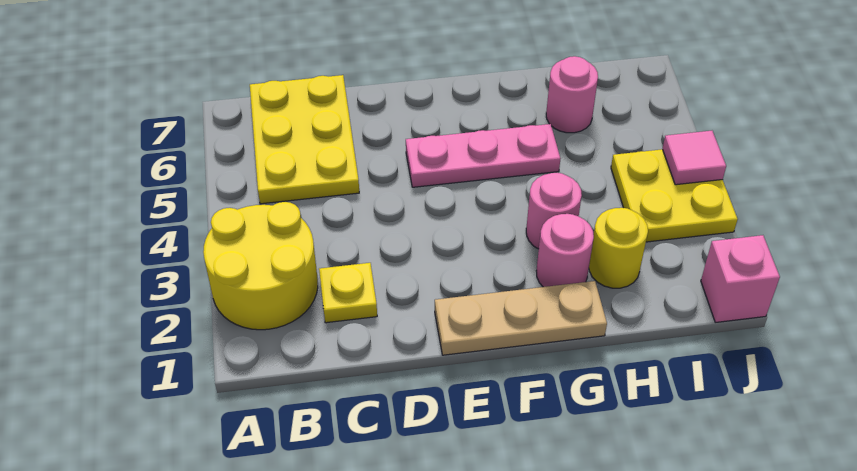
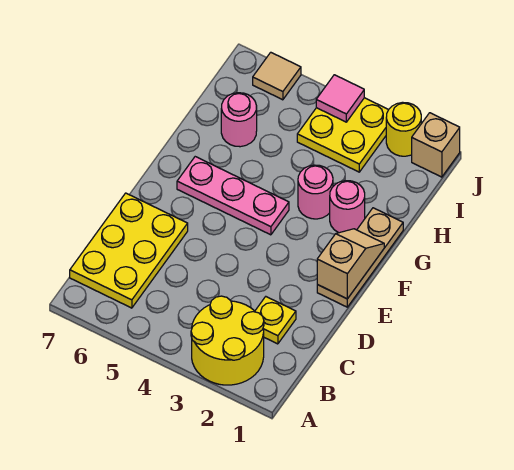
yellow 2x3 plate [250,75,359,204] -> yellow 2x3 plate turned to [70,193,188,308]
none -> tan 1x2 slope [317,229,384,299]
pink 1x3 plate [406,124,561,187] -> pink 1x3 plate turned to [177,157,289,235]
yellow 1x1 round brick [589,208,648,288] -> yellow 1x1 round brick moved to [386,102,421,156]
pink 1x1 brick [701,235,780,322] -> tan 1x1 brick [412,113,460,177]
none -> tan 1x1 tile [253,52,301,100]

